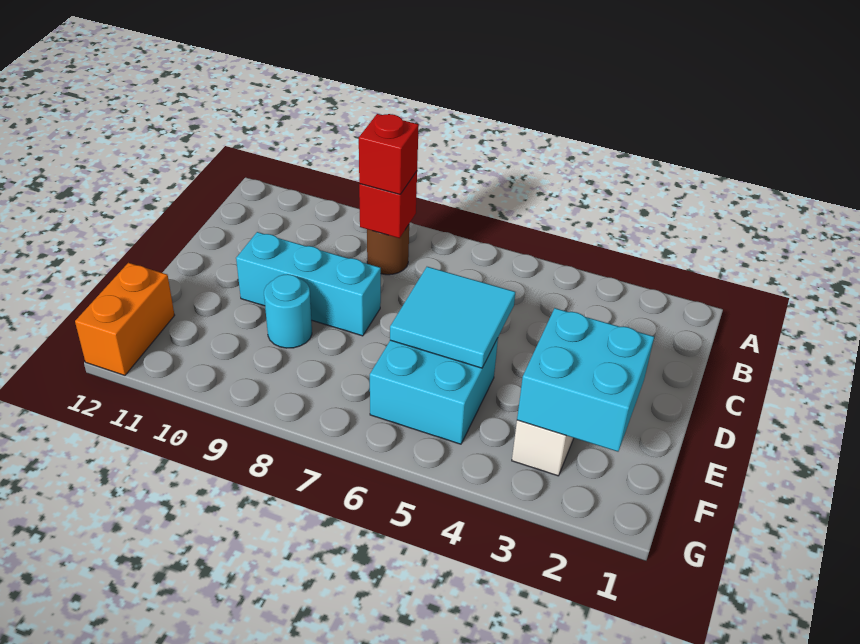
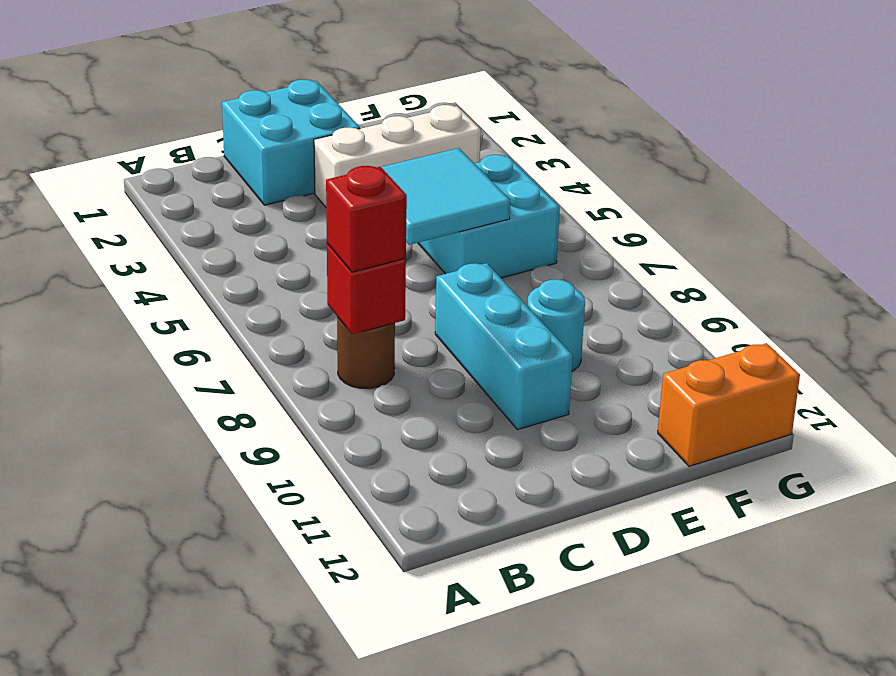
cyan 2x2 brick [517,308,654,452] -> cyan 2x2 brick moved to [222,80,360,205]

